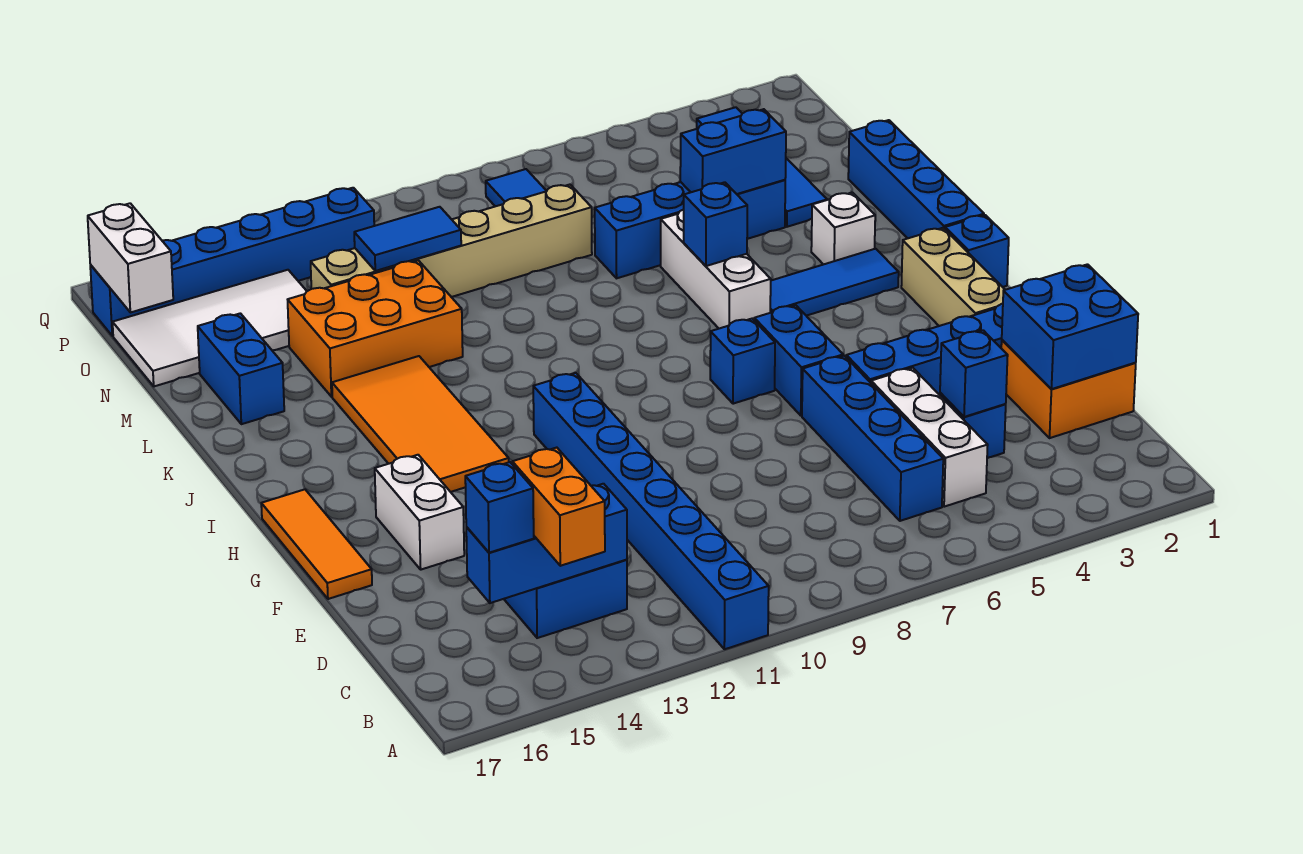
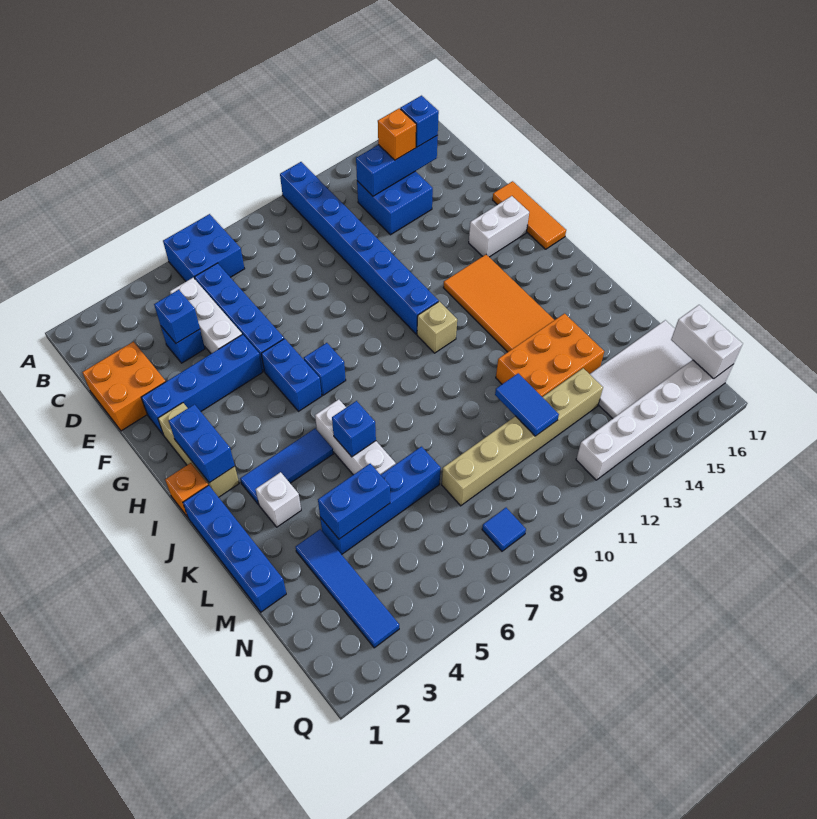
orange 1x2 brick [512,448,605,566] -> orange 1x1 brick [378,108,416,160]
blue 2x2 brick [1002,264,1138,389] -> blue 2x2 brick moved to [163,214,245,281]
white 1x2 brick [375,455,464,570] -> white 1x2 brick turned to [469,196,529,257]
blue 1x1 brick [945,215,1009,287] -> orange 1x1 brick [165,463,208,517]
none -> tan 1x1 brick [417,301,457,353]
blue 1x2 brick [198,313,284,424] -> blue 1x2 brick moved to [169,404,235,483]
blue 1x2 tile [354,207,461,271] -> blue 1x2 tile turned to [495,373,559,436]
blue 1x6 brick [90,188,374,336] -> white 1x6 brick [576,360,733,480]

